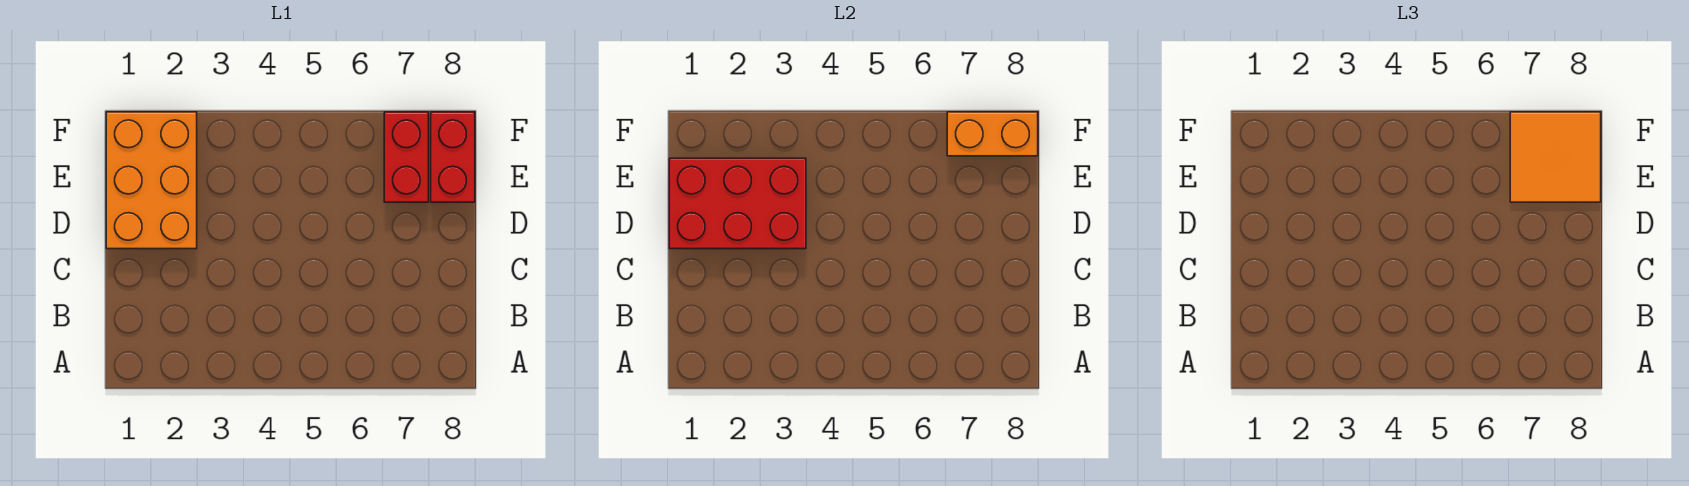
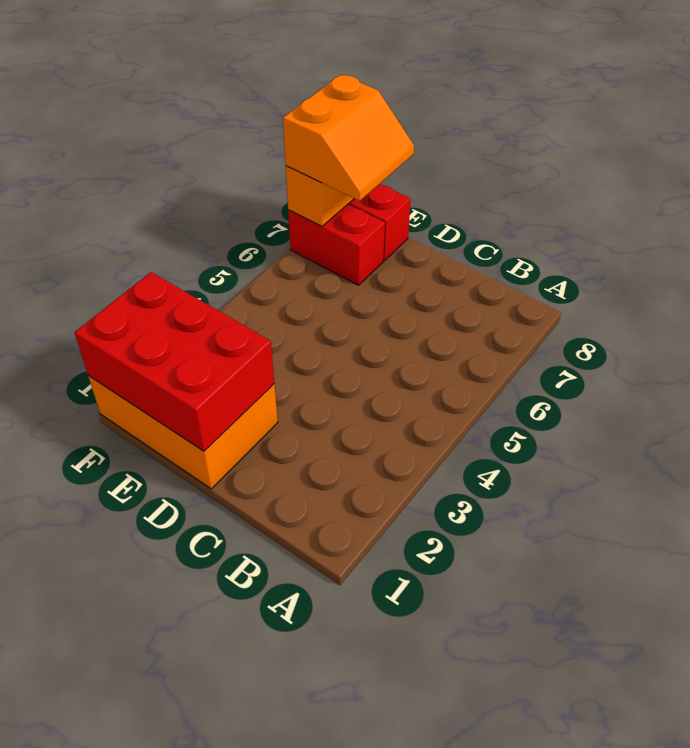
red 2x3 brick [669,158,806,249] -> red 2x3 brick turned to [75,272,274,451]
orange 2x2 tile [1510,112,1601,202] -> orange 2x2 slope [283,75,414,201]

